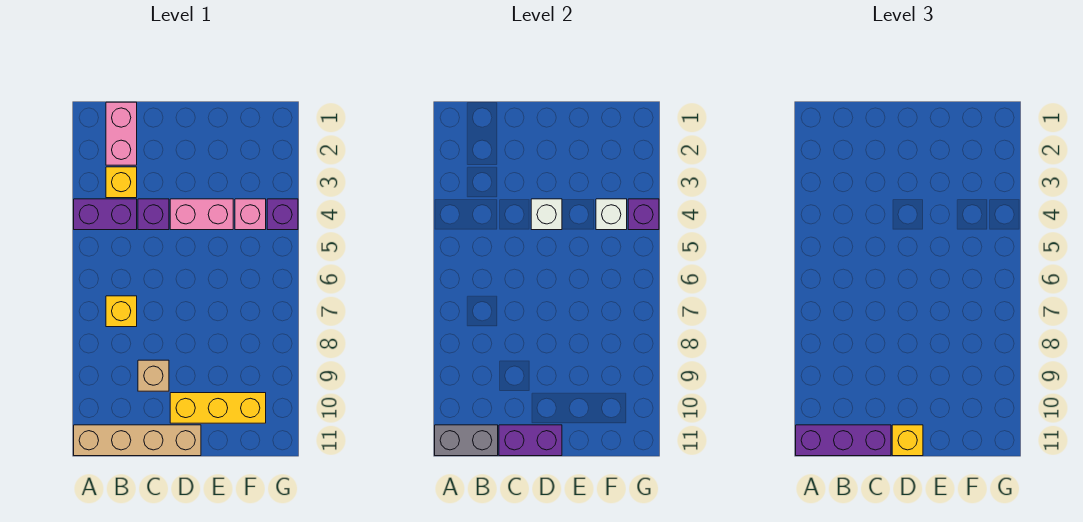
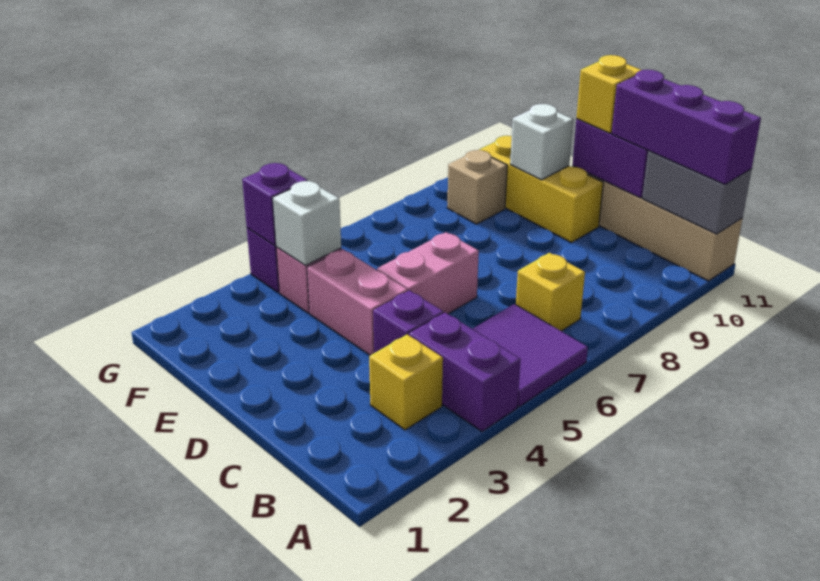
none -> purple 2x2 tile [473,304,588,407]
pink 1x2 brick [106,102,137,165] -> pink 1x2 brick moved to [377,232,479,314]
tan 1x1 brick [138,360,169,391] -> tan 1x1 brick moved to [447,150,507,224]
white 1x1 brick [531,199,562,230] -> white 1x1 brick moved to [510,104,573,180]

